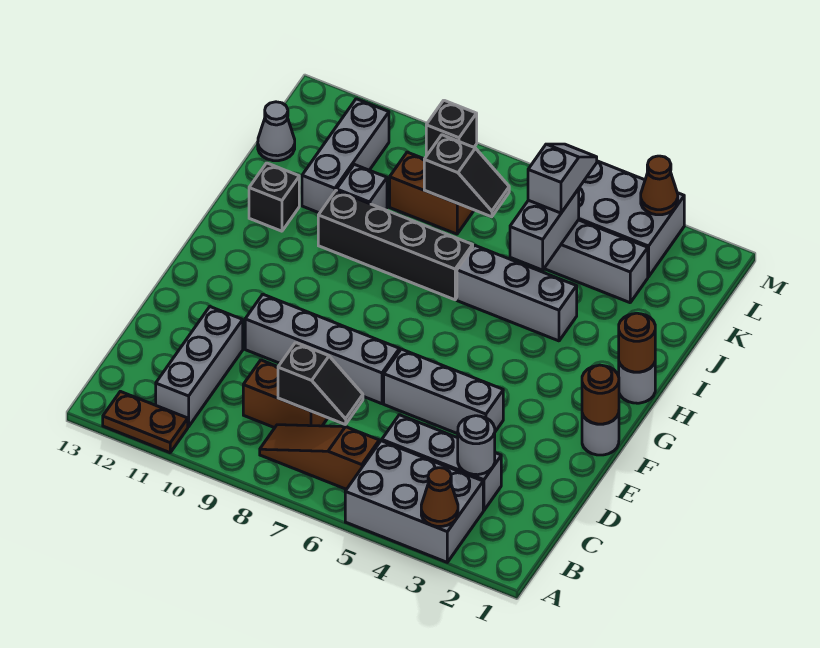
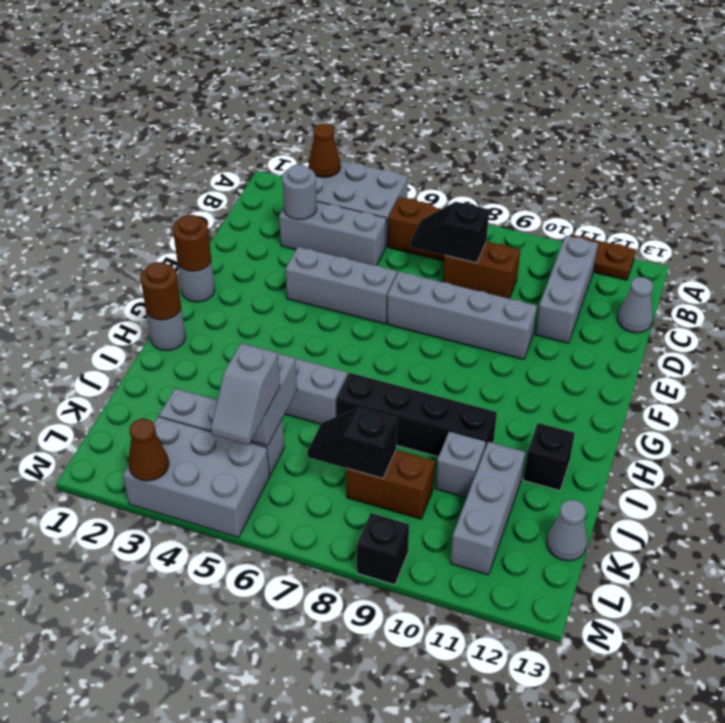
none -> grey 1x1 cone [617,277,653,333]

